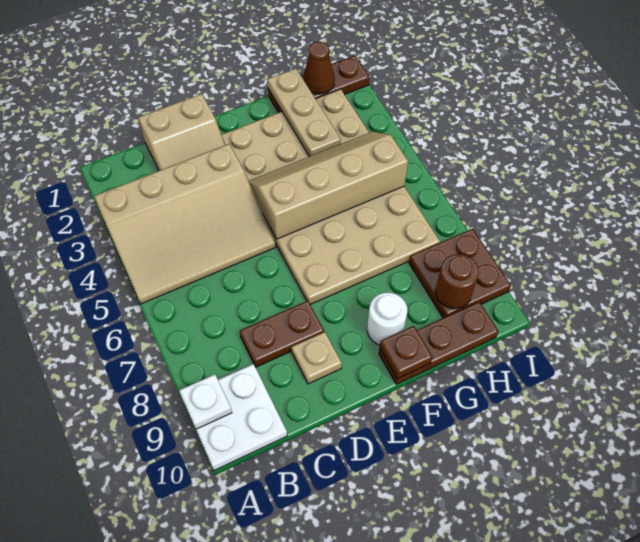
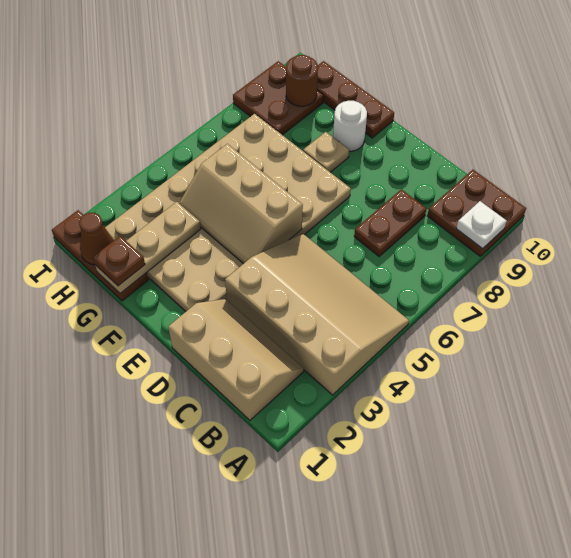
white 2x2 plate [187,364,287,470] -> brown 2x2 plate [427,170,526,256]
tan 2x2 slope [138,94,225,171] -> tan 2x3 slope [168,299,304,420]
brown 1x2 plate [240,301,324,367] -> brown 1x2 plate turned to [354,189,426,256]
tan 1x1 plate [291,332,342,384] -> tan 1x1 plate moved to [303,132,349,172]
tan 2x4 slope [249,132,408,239] -> tan 2x3 slope [179,144,303,264]
brown 1x1 plate [380,326,433,378] -> brown 1x1 plate moved to [93,236,145,286]

